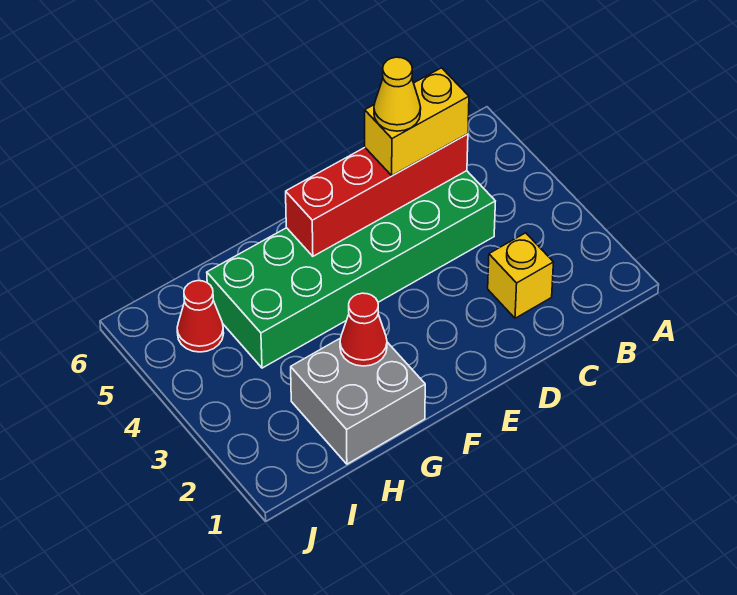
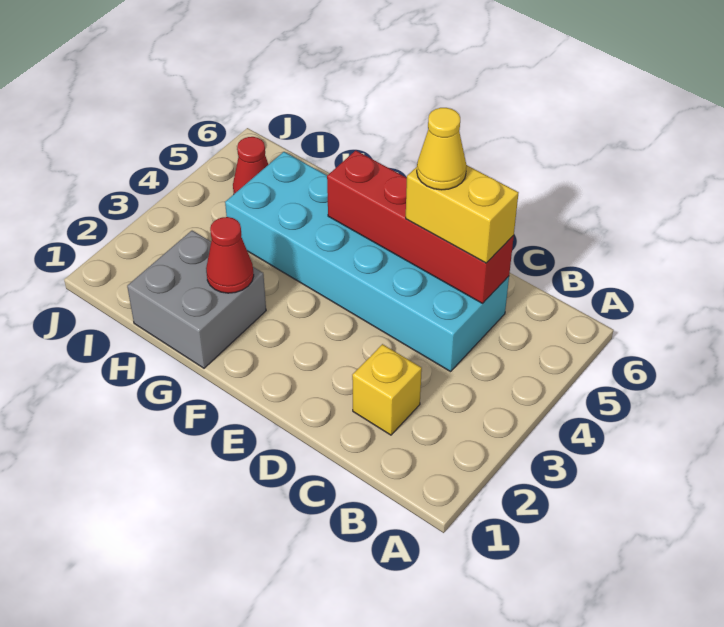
green 2x6 brick [207,171,495,368] -> cyan 2x6 brick [225,152,509,372]

